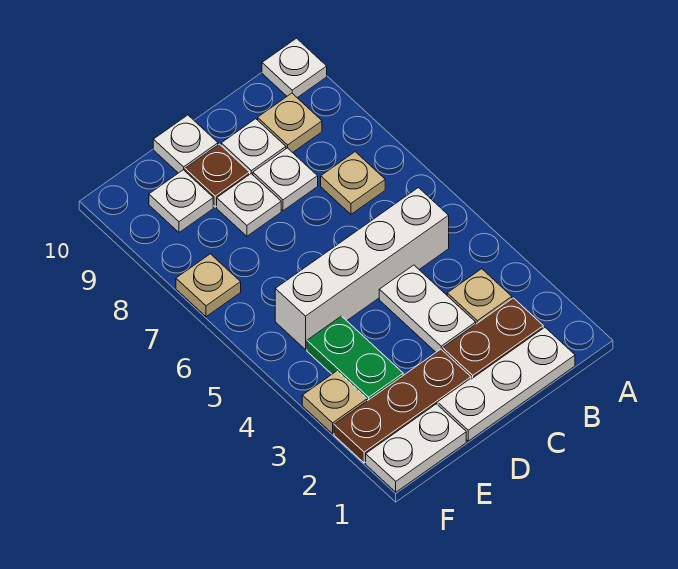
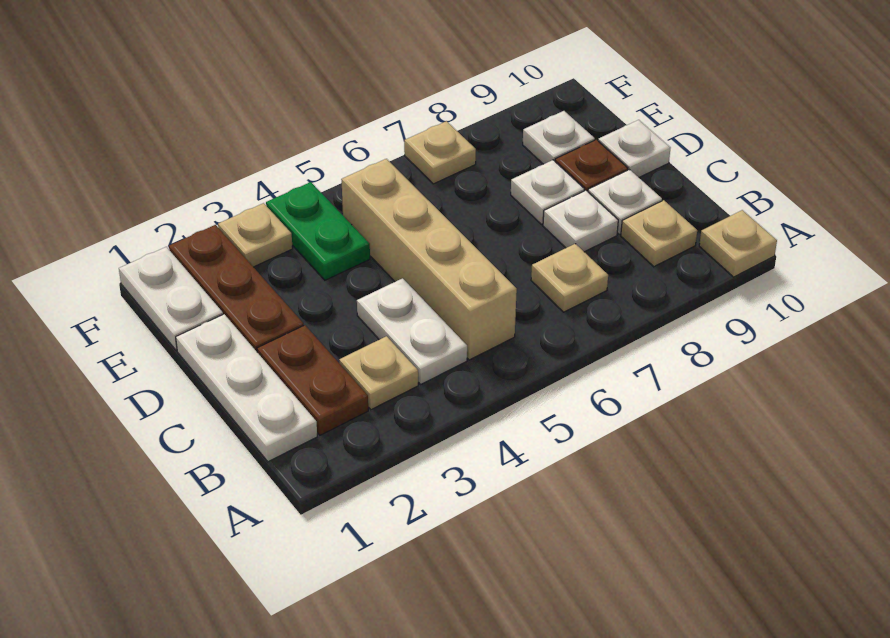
white 1x1 plate [262,38,327,98] -> tan 1x1 plate [699,210,777,277]
white 1x4 brick [275,188,449,350] -> tan 1x4 brick [341,159,517,360]
white 1x2 plate [379,265,476,352] -> white 1x2 plate turned to [357,278,467,384]
green 1x2 plate [307,316,403,401] -> green 1x2 plate turned to [266,182,370,280]

